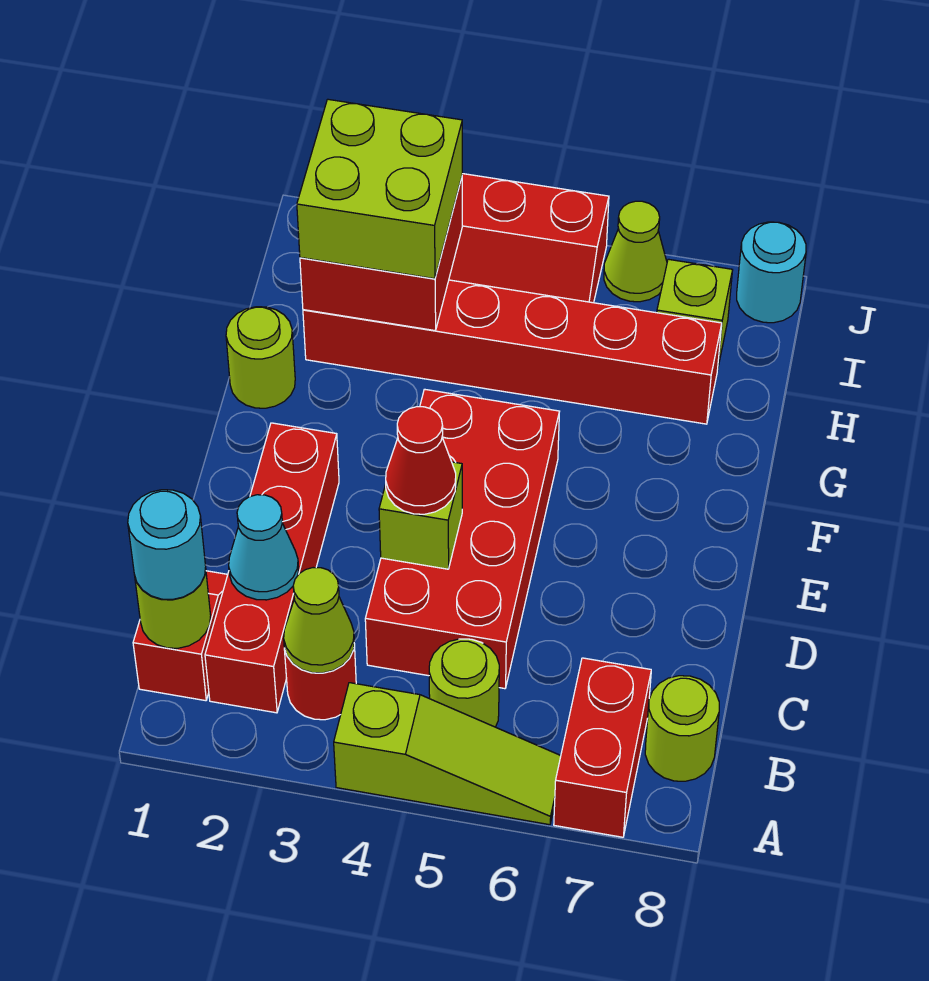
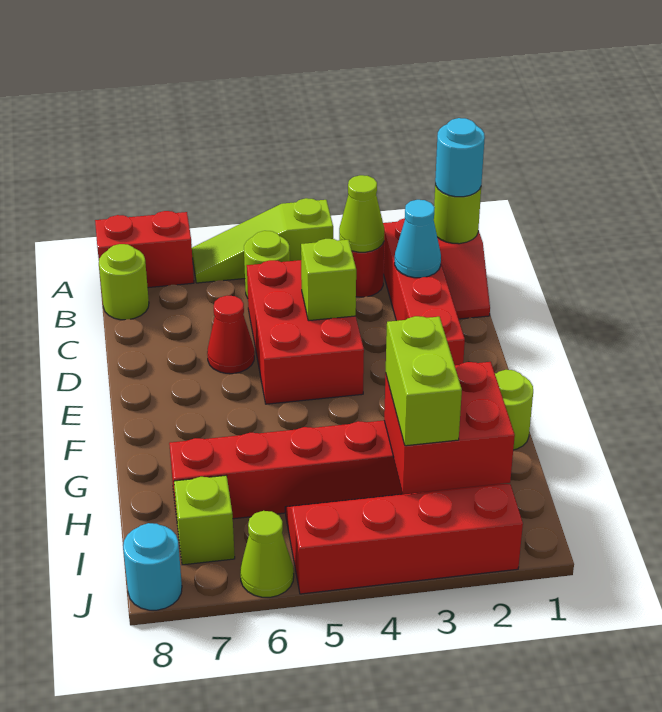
red 1x2 brick [554,658,651,837] -> red 1x2 brick turned to [95,211,194,288]
red 2x4 brick [365,389,560,689] -> red 2x3 brick [247,260,364,404]
red 1x1 cone [386,407,456,514] -> red 1x1 cone moved to [207,296,254,374]
lime 2x2 brick [297,99,462,279] -> lime 1x2 brick [386,316,462,446]

